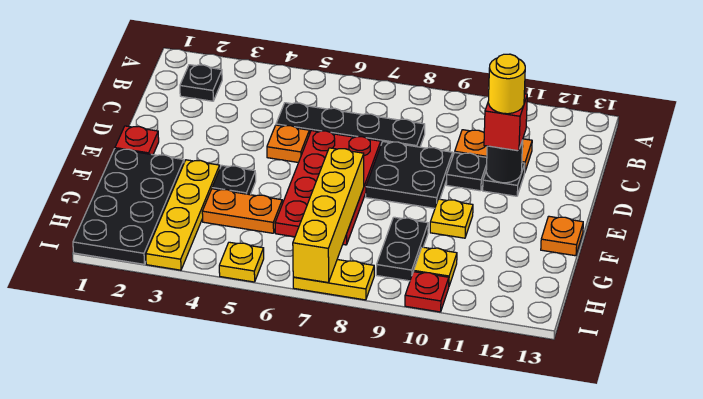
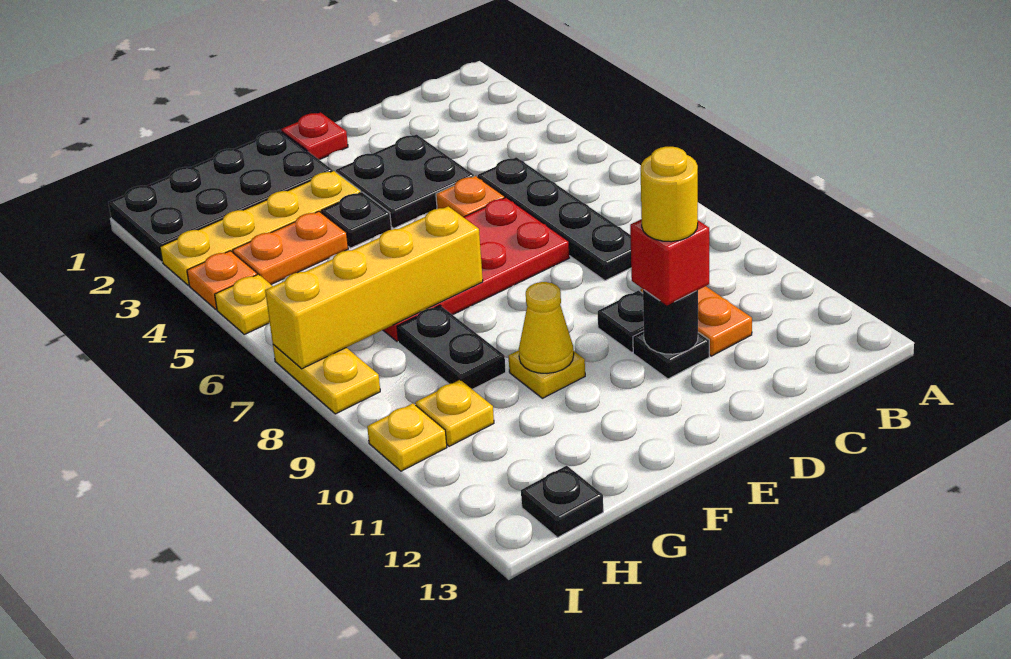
black 1x1 plate [180,65,222,101] -> black 1x1 plate moved to [521,466,603,538]
black 2x2 plate [366,142,453,208] -> black 2x2 plate moved to [336,134,474,228]
none -> yellow 1x1 cone [519,282,574,373]
orange 1x1 plate [541,216,583,256] -> orange 1x1 plate moved to [187,251,257,310]
orange 1x2 plate [202,189,282,233] -> orange 1x2 plate turned to [233,211,348,284]
black 1x2 plate [376,217,428,281] -> black 1x2 plate turned to [397,305,506,389]
red 1x1 plate [405,272,449,312] -> yellow 1x1 plate [367,403,447,471]

